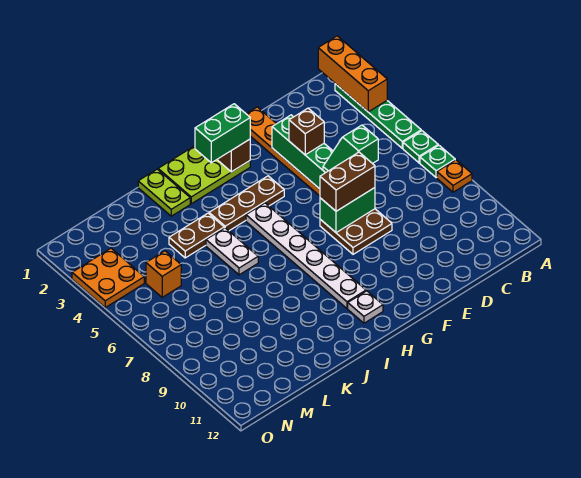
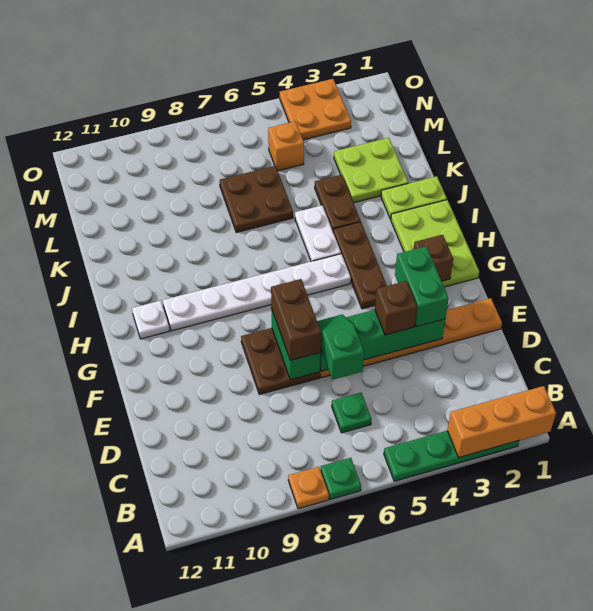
green 1x1 plate [403,131,438,163] -> green 1x1 plate moved to [332,393,372,433]
green 1x2 brick [195,104,250,163] -> green 1x2 brick moved to [395,246,449,327]
white 1x2 plate [206,228,258,275] -> white 1x2 plate turned to [295,205,341,261]
none -> lime 2x2 plate [334,138,408,203]
none -> brown 2x2 plate [220,166,293,233]

